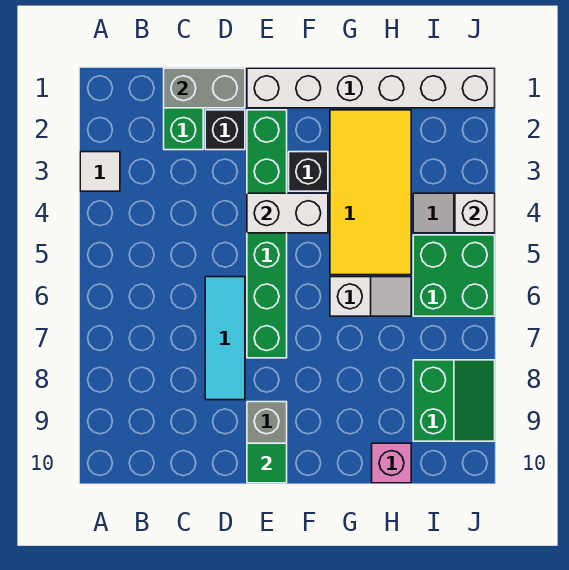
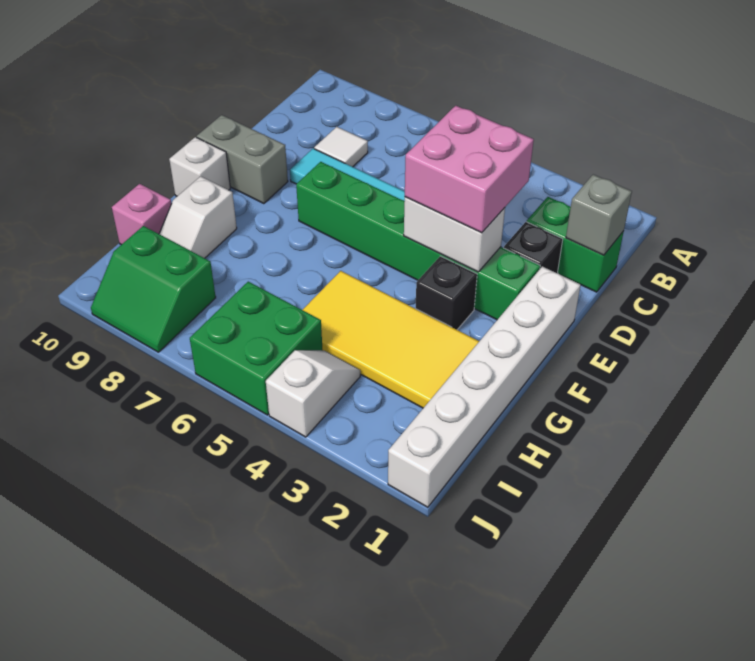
white 1x1 tile [80,152,120,191] -> white 1x1 tile moved to [314,127,368,167]
grey 1x2 brick [164,68,245,108] -> grey 1x1 brick [566,174,632,255]
none -> pink 2x2 brick [405,106,534,233]
white 1x2 brick [247,193,328,233] -> white 1x2 brick turned to [404,197,505,272]
green 1x1 tile [247,443,287,483] -> none
white 1x2 slope [330,277,411,316] -> white 1x2 slope moved to [159,176,237,258]
white 1x1 brick [455,193,495,233] -> white 1x1 brick moved to [169,137,230,196]

